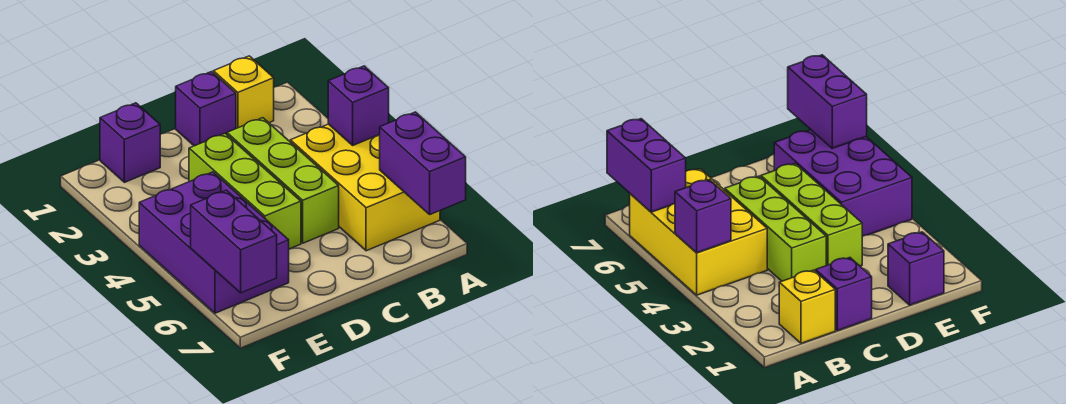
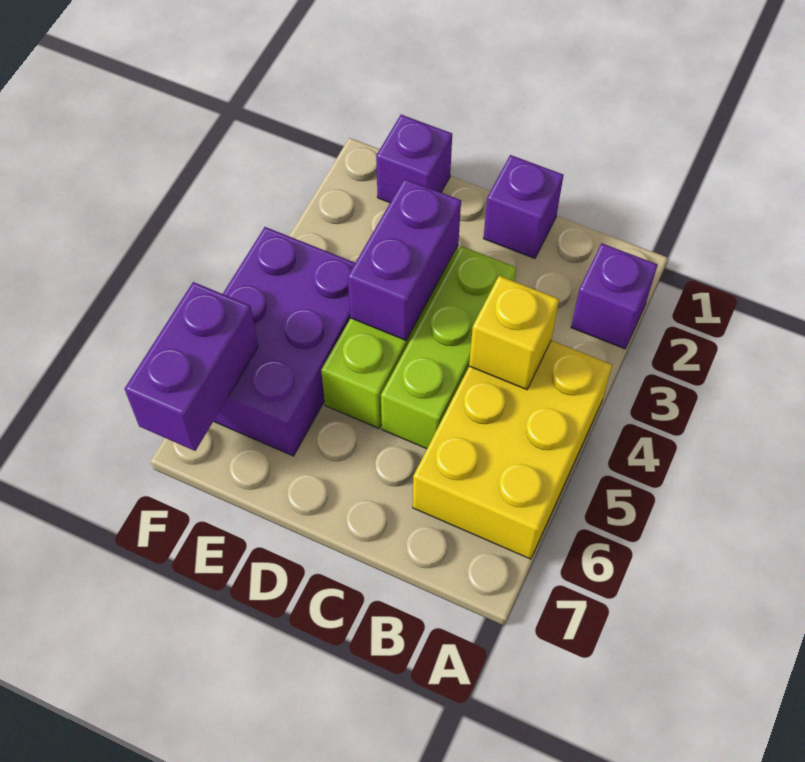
purple 1x1 brick [328,66,389,145] -> purple 1x1 brick moved to [571,243,657,349]
purple 1x2 brick [380,112,466,214] -> purple 1x2 brick moved to [348,179,461,340]
yellow 1x1 brick [213,56,274,128] -> yellow 1x1 brick moved to [469,276,559,390]

